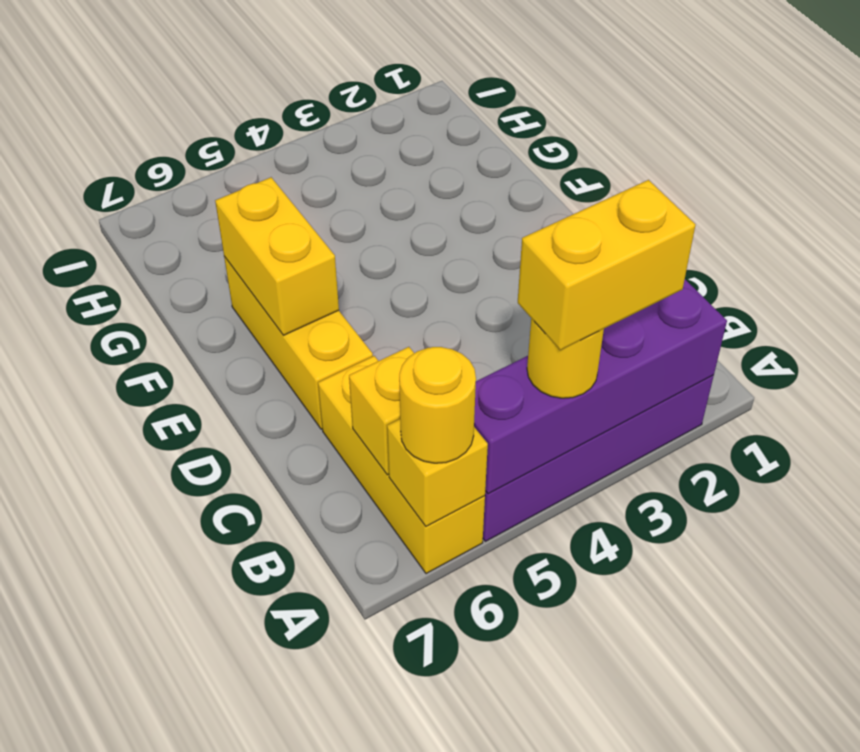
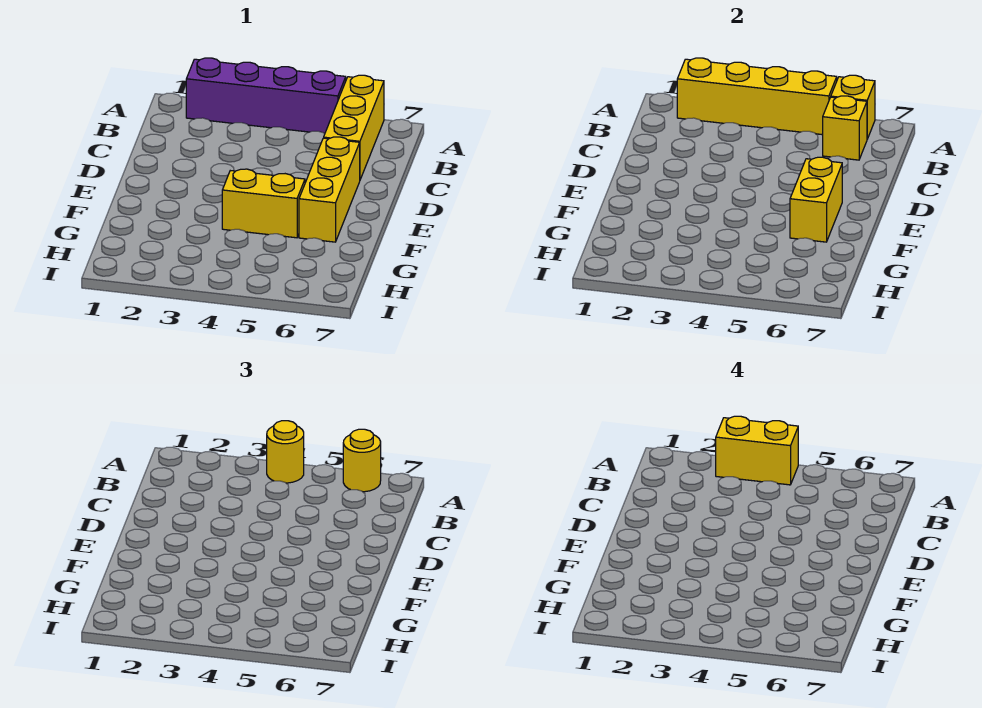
purple 1x4 brick [474,280,727,494] -> yellow 1x4 brick [677,58,837,135]
none -> yellow 1x2 brick [222,169,305,238]

